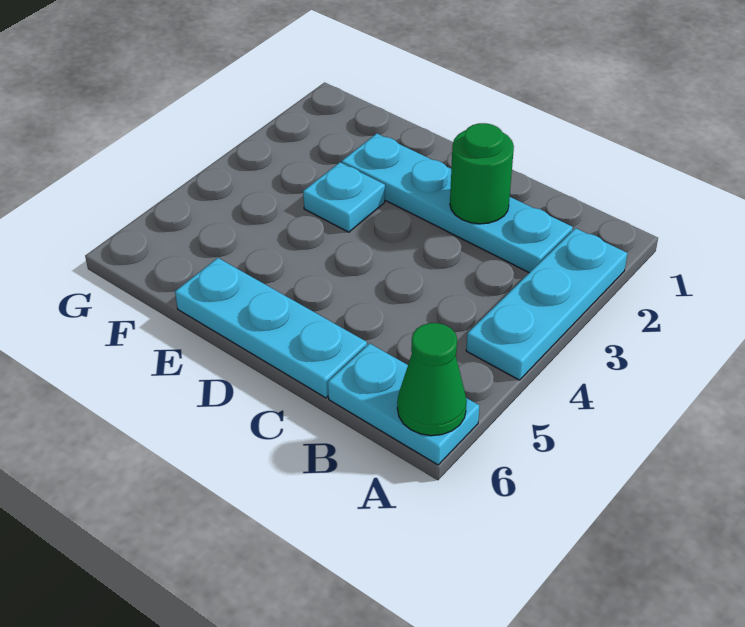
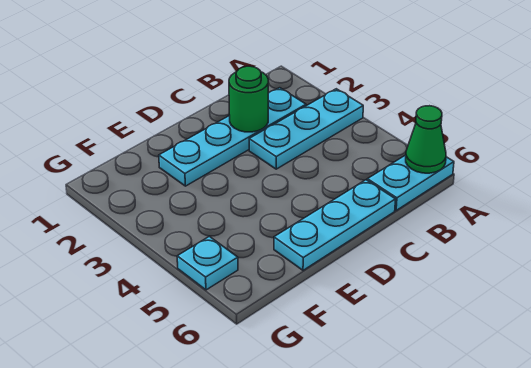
cyan 1x3 plate [466,228,627,380] -> cyan 1x3 plate turned to [249,89,363,169]
cyan 1x1 plate [303,162,385,232] -> cyan 1x1 plate moved to [177,236,238,290]

